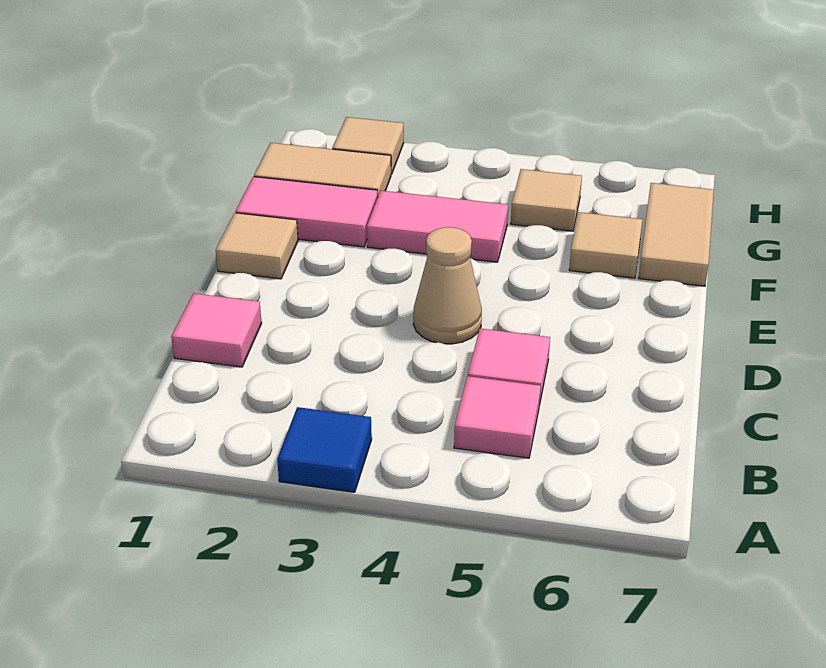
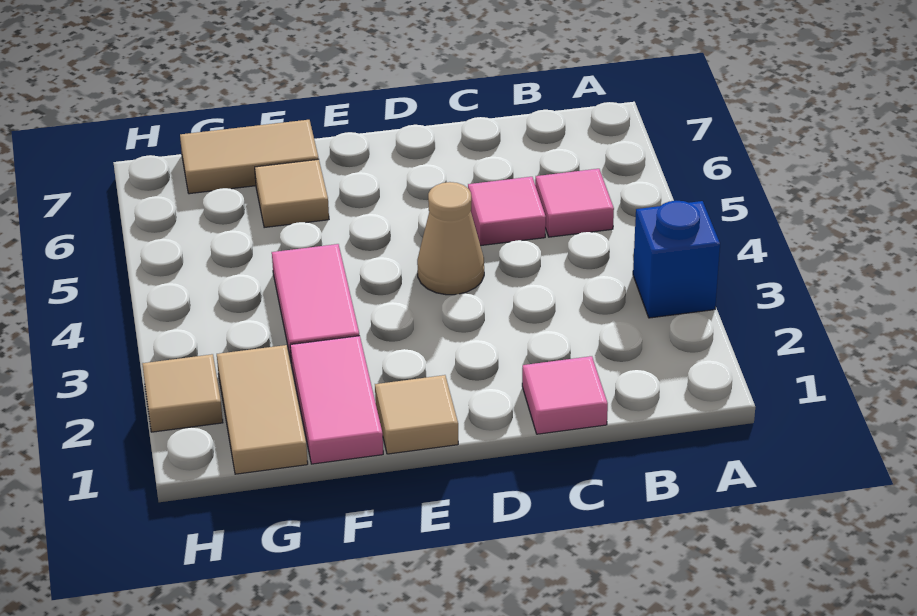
blue 1x1 tile [277,407,372,492] -> blue 1x1 brick [633,201,720,318]
tan 1x1 tile [511,169,582,231] -> none

